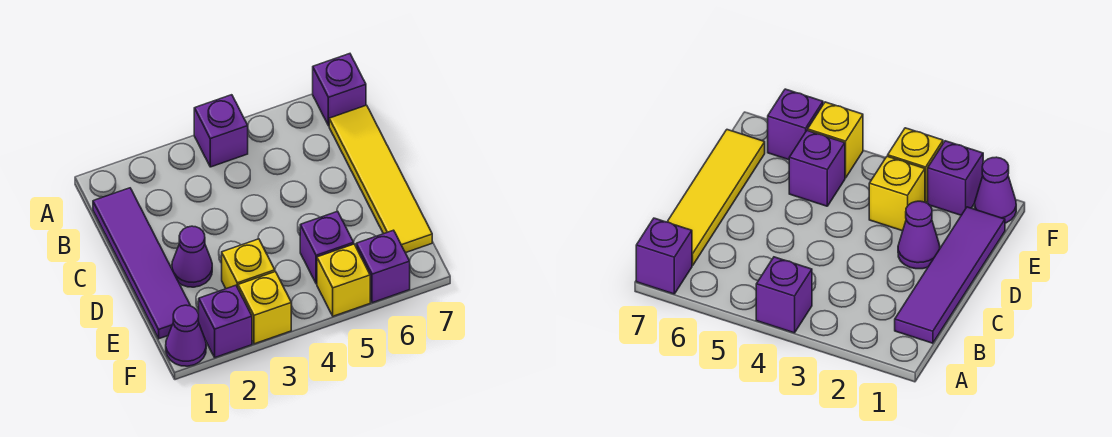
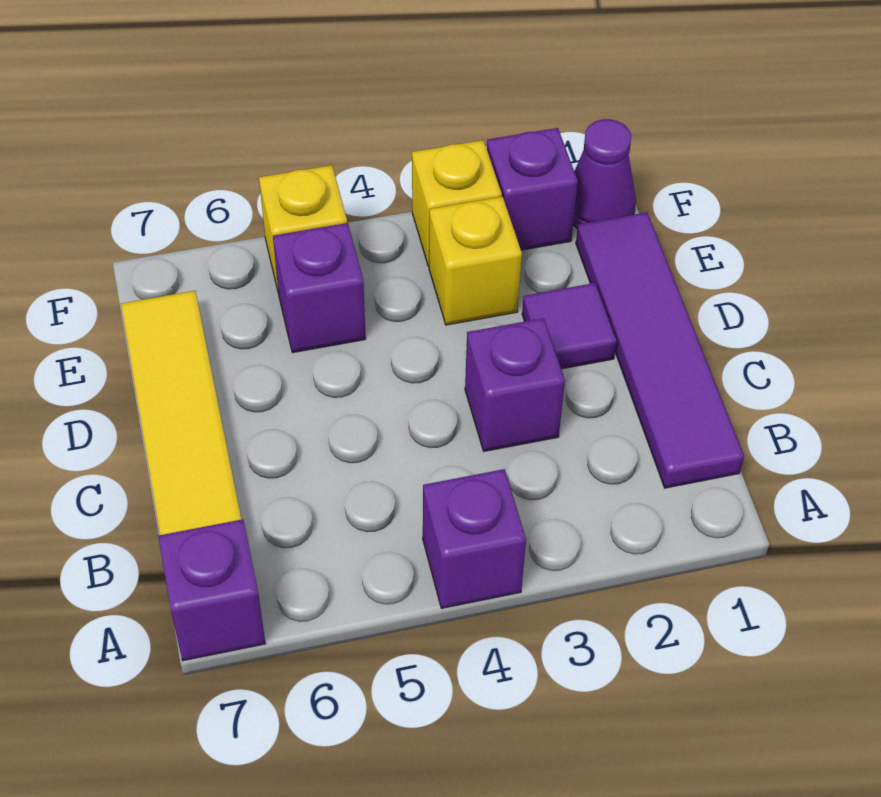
purple 1x1 cone [172,226,212,287] -> purple 1x1 tile [522,283,616,369]
purple 1x1 brick [356,230,410,303] -> purple 1x1 brick moved to [465,318,565,451]

